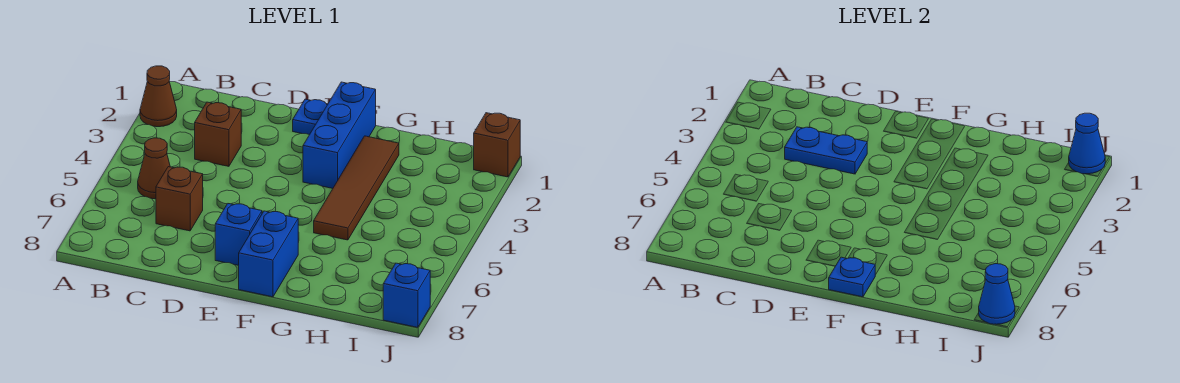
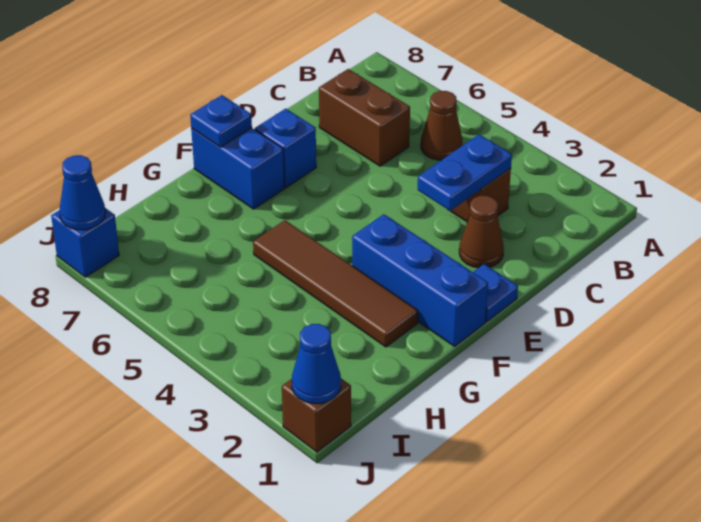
brown 1x1 cone [140,66,177,127] -> brown 1x1 cone moved to [459,196,504,268]
brown 1x1 brick [156,167,203,231] -> brown 1x2 brick [319,69,410,166]

